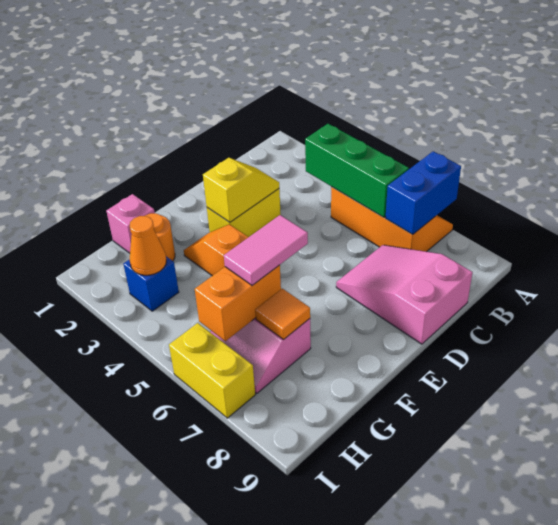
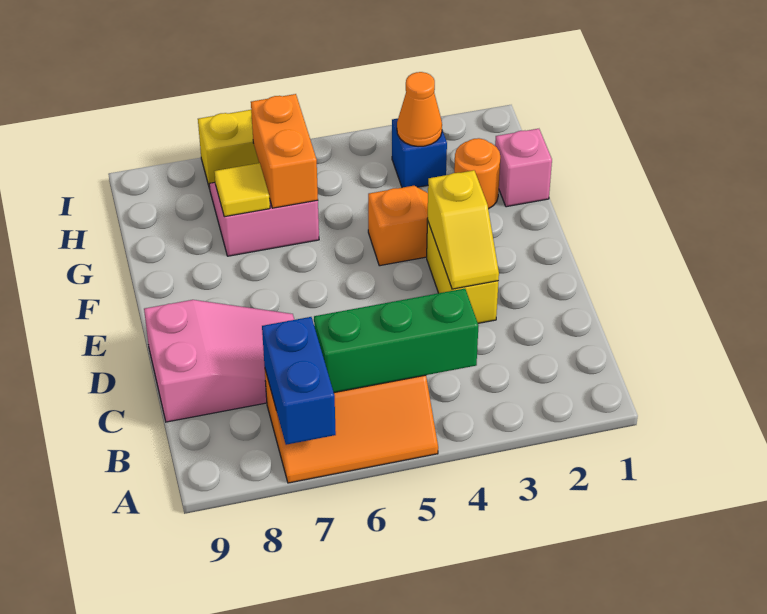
pink 1x2 tile [224,215,308,285] -> none
orange 1x1 tile [255,289,310,340] -> yellow 1x1 tile [214,163,270,217]

